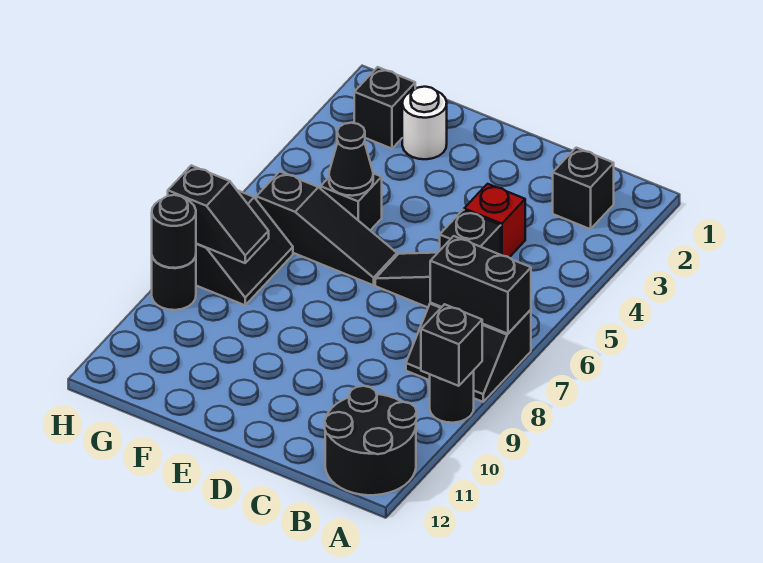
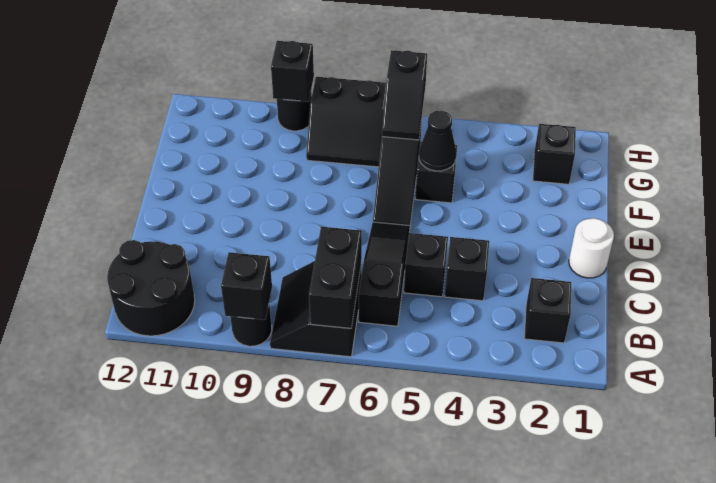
red 1x1 brick [464,184,525,257] -> black 1x1 brick [445,237,489,301]
white 1x1 round brick [402,87,447,159] -> white 1x1 round brick moved to [569,218,614,278]
black 1x2 slope [168,166,269,263] -> black 1x2 slope moved to [382,50,427,140]
black 1x1 round brick [152,195,196,268] -> black 1x1 brick [271,41,314,102]

